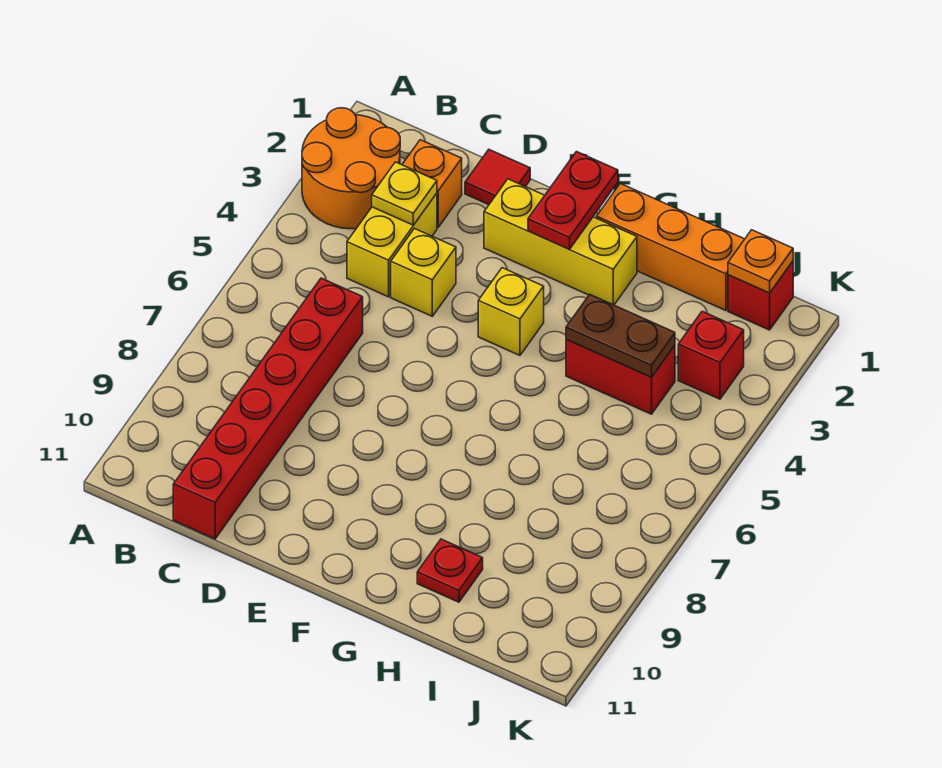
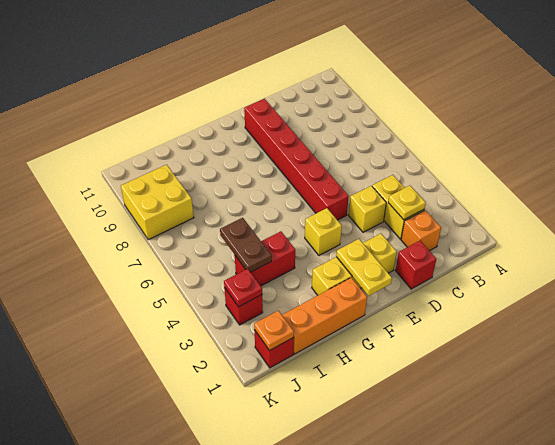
orange 2x2 round brick [302,108,400,229] -> none
red 1x6 brick [173,278,363,539] -> red 1x6 brick moved to [244,98,349,220]
red 1x1 tile [465,150,530,205] -> red 1x1 brick [396,241,436,289]
red 1x2 plate [528,152,618,249] -> yellow 1x2 plate [336,239,392,296]
brown 1x2 plate [566,295,675,377] -> brown 1x2 plate turned to [220,218,272,272]
red 1x1 plate [417,539,483,602] -> red 1x1 plate moved to [224,269,262,307]
none -> yellow 2x2 brick [121,165,194,240]

